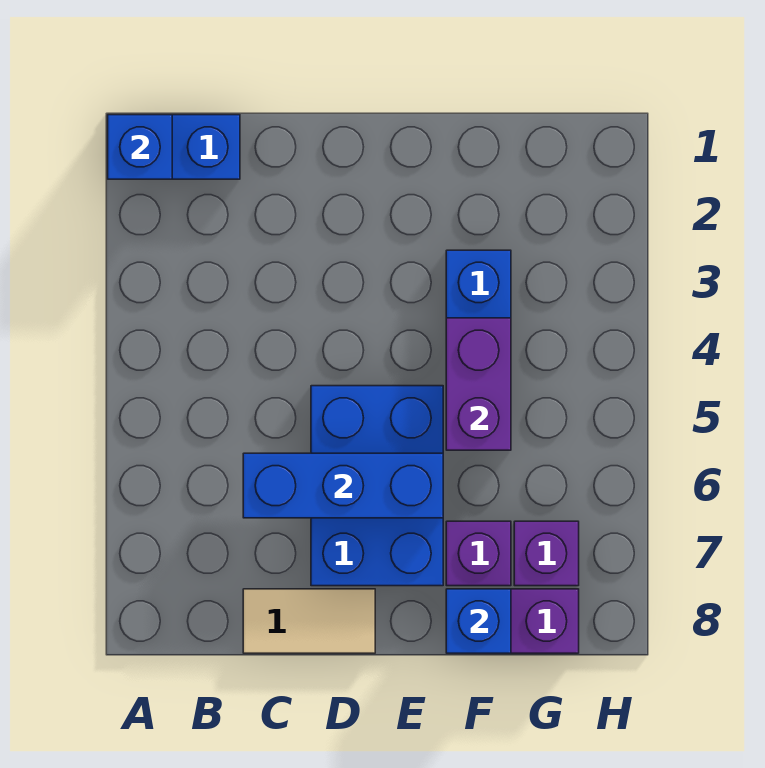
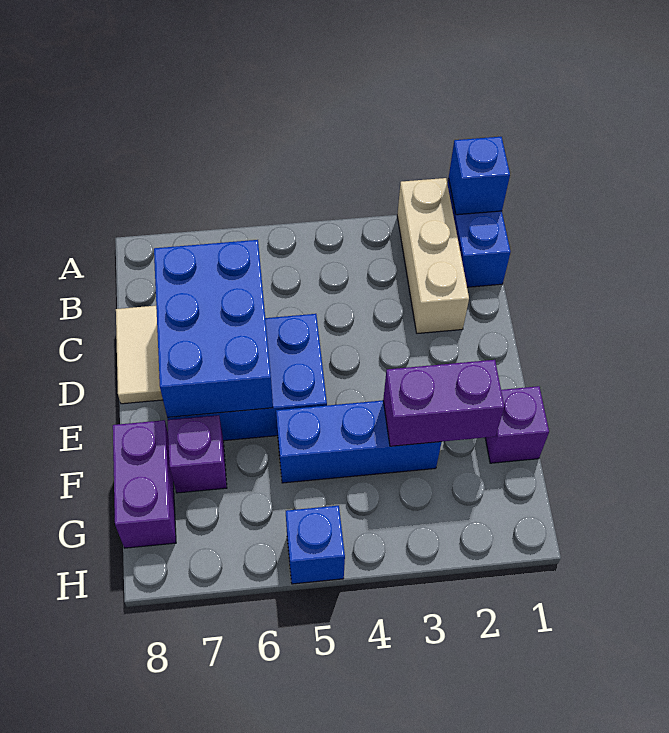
none -> tan 1x3 brick [397,178,469,333]
blue 1x3 brick [243,453,443,518] -> blue 2x3 brick [154,240,273,417]
purple 1x2 brick [446,318,511,450] -> purple 1x2 brick moved to [383,360,504,446]
blue 1x1 brick [446,589,511,653] -> blue 1x1 brick moved to [286,506,345,584]
purple 1x1 brick [514,521,579,586] -> purple 1x1 brick moved to [485,386,549,463]

